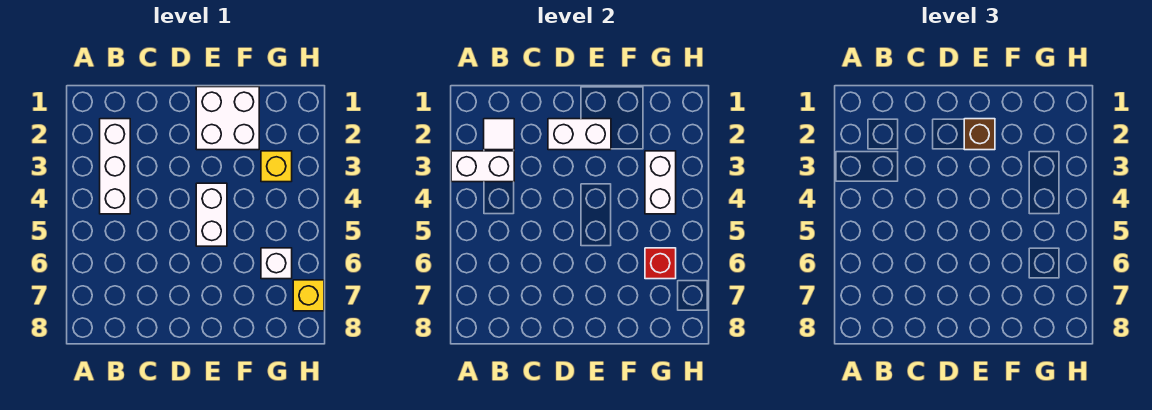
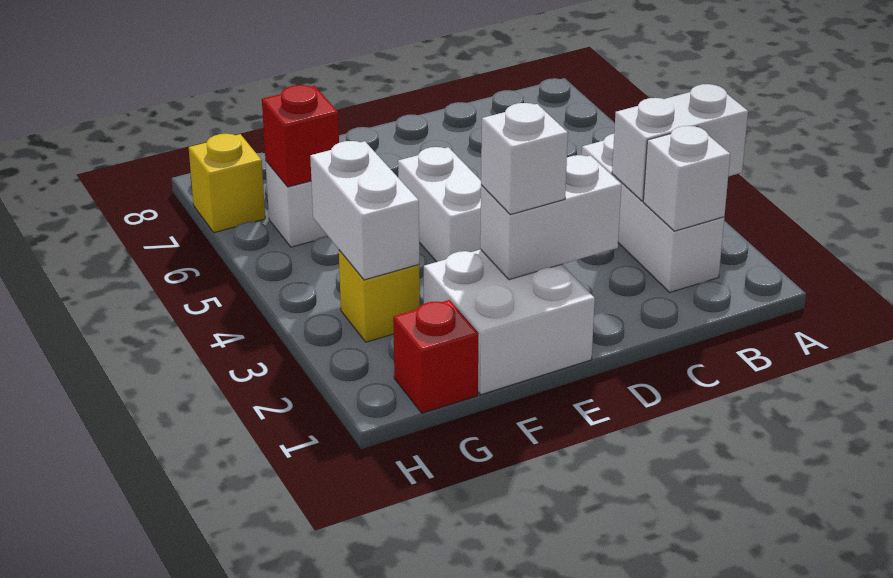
white 1x1 tile [484,119,514,150] -> white 1x1 brick [643,126,730,231]
brown 1x1 brick [964,119,995,150] -> white 1x1 brick [481,103,568,215]
none -> red 1x1 brick [393,300,479,413]

